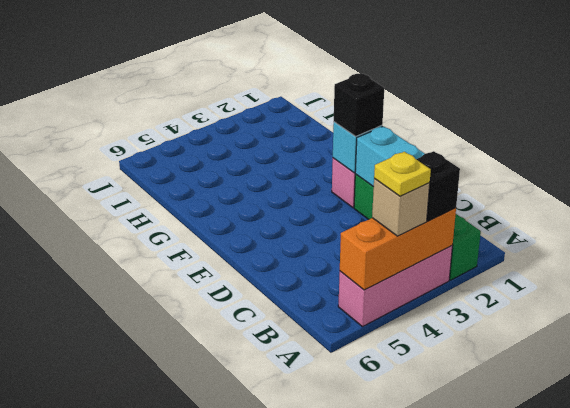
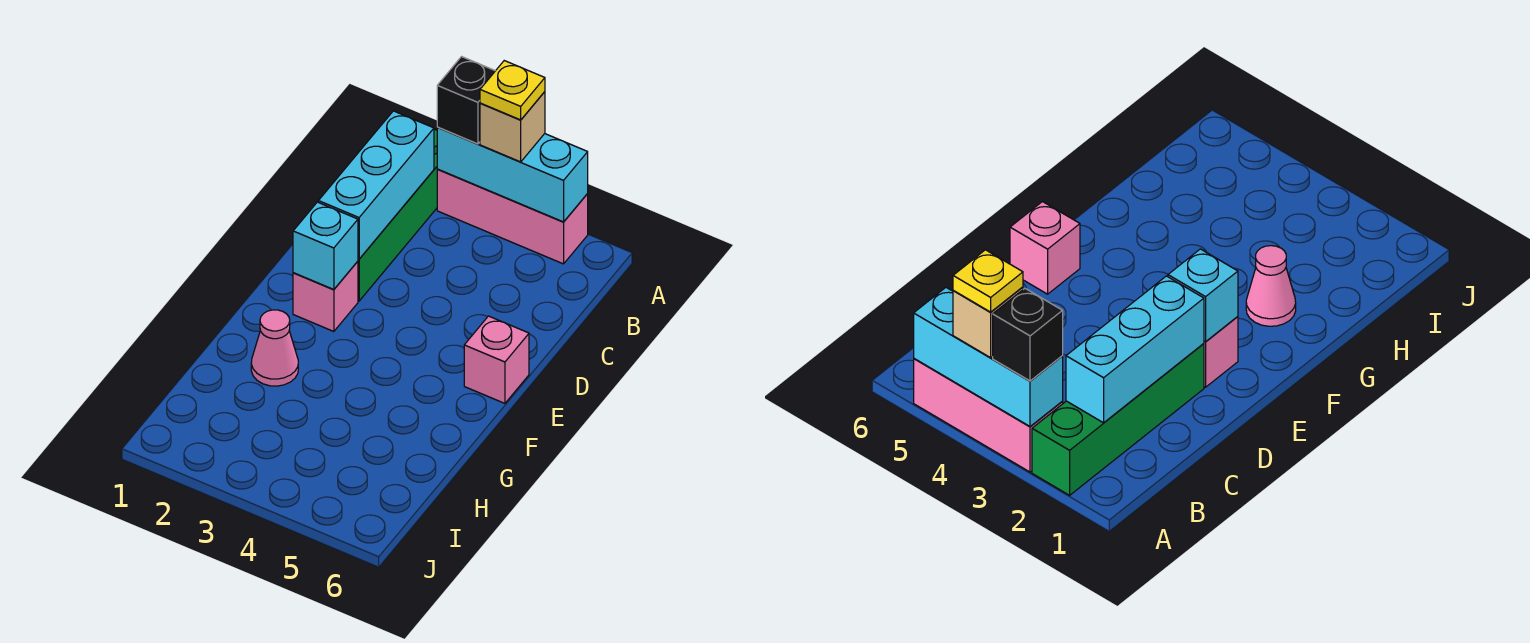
orange 1x3 brick [340,208,456,290] -> cyan 1x3 brick [437,127,588,222]
black 1x1 brick [334,74,384,136] -> none
none -> pink 1x1 brick [464,316,529,403]
none -> pink 1x1 cone [251,310,298,386]

